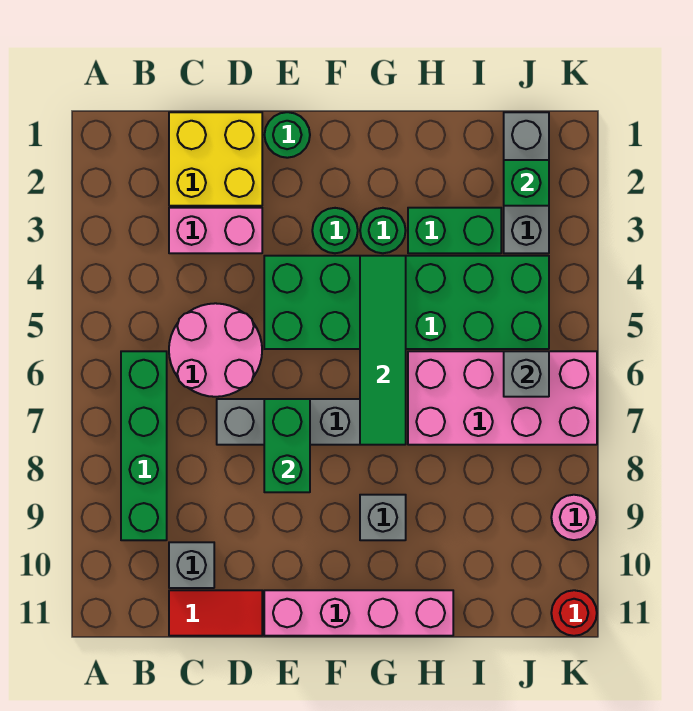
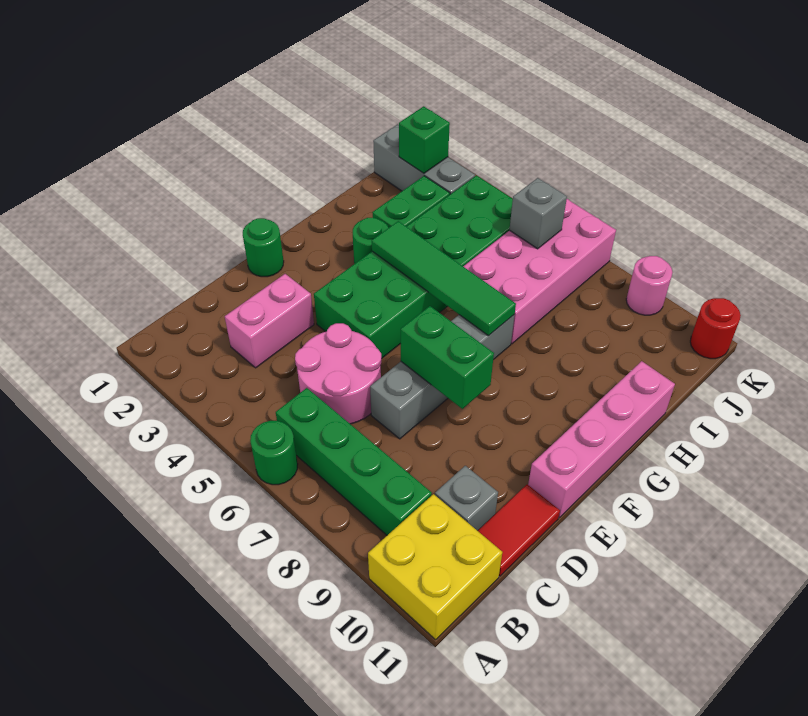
yellow 2x2 brick [169,112,262,206] -> yellow 2x2 brick moved to [368,494,502,640]
green 1x1 round brick [312,208,358,253] -> green 1x1 round brick moved to [250,421,298,485]
grey 1x1 brick [360,495,406,540] -> none

